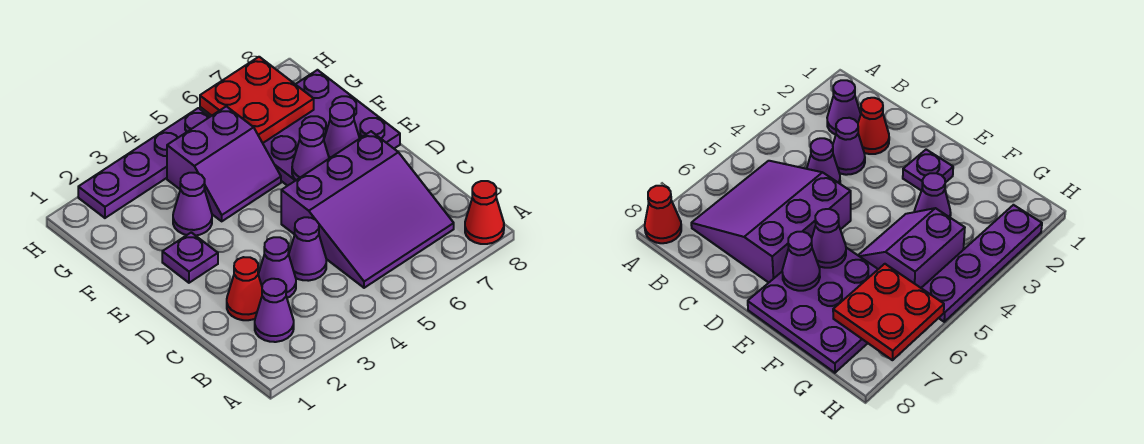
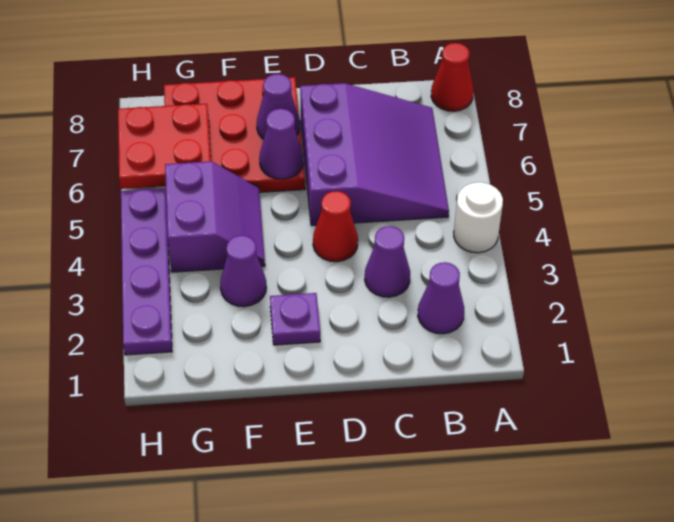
none -> white 1x1 round brick [454,182,503,253]
red 1x1 cone [227,257,262,320] -> red 1x1 cone moved to [313,191,358,262]
purple 1x1 cone [289,217,326,281] -> none
purple 3x3 plate [263,70,400,186] -> red 3x3 plate [164,77,305,192]

